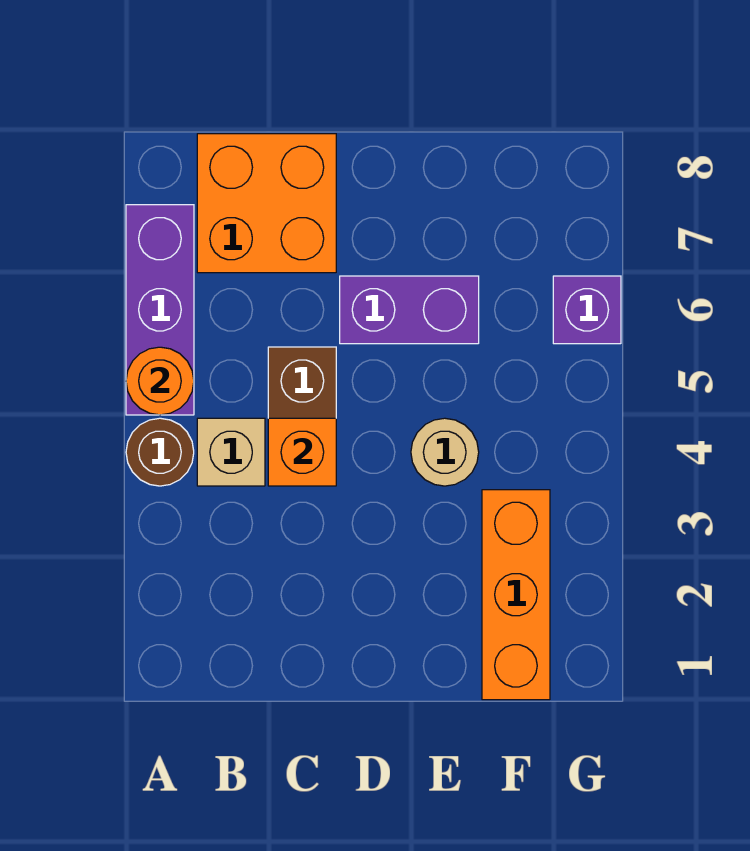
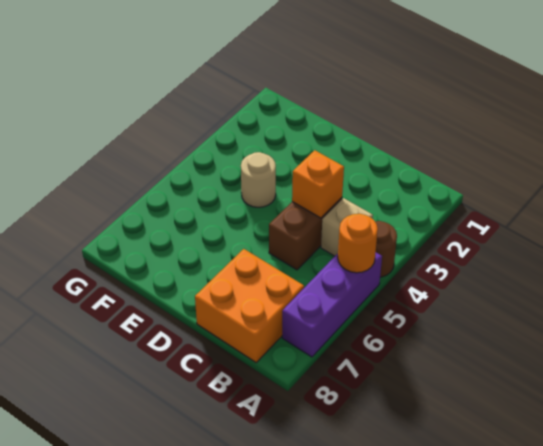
purple 1x2 brick [340,276,479,344] -> none
orange 1x3 brick [482,490,550,700] -> none
purple 1x1 brick [553,276,621,344] -> none

